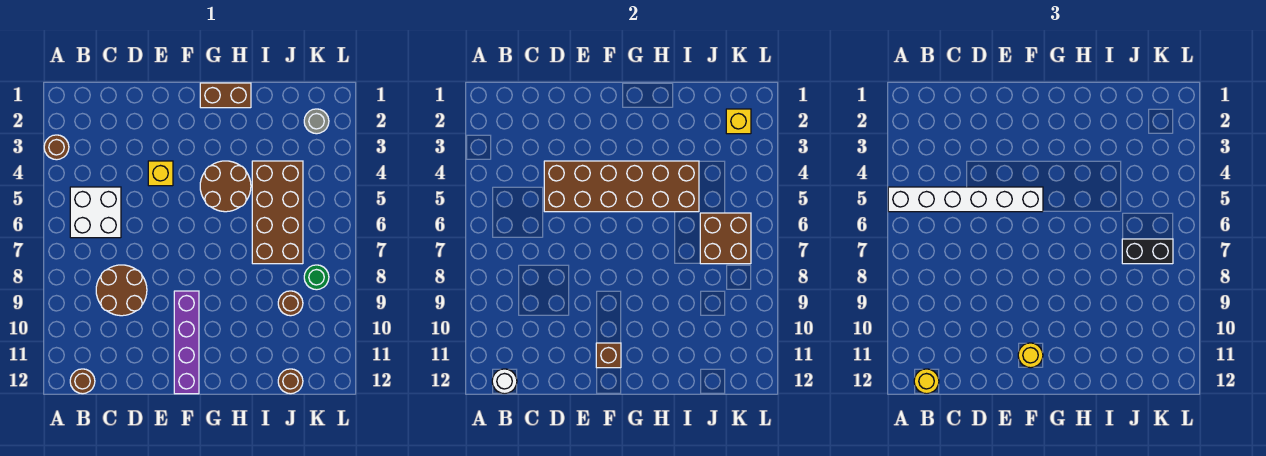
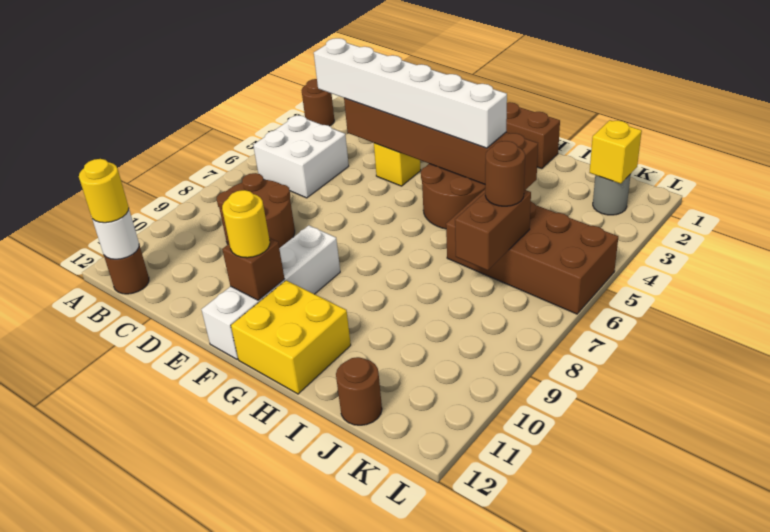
white 1x6 brick [888,187,1043,212] -> white 1x6 brick moved to [314,38,507,148]
brown 2x6 brick [544,161,699,212] -> brown 1x6 brick [344,98,538,190]
purple 1x4 brick [174,291,199,394] -> white 1x4 brick [201,225,340,360]
none -> yellow 2x2 brick [231,280,351,394]
brown 2x4 brick [252,161,303,264] -> brown 2x4 brick turned to [446,189,618,314]
brown 2x2 brick [700,213,751,264] -> brown 1x2 brick [455,190,531,270]
black 1x2 brick [1122,239,1173,264] -> none
brown 1x1 round brick [278,291,303,316] -> brown 1x1 round brick moved to [485,141,525,206]
green 1x1 round brick [304,265,329,290] -> none

